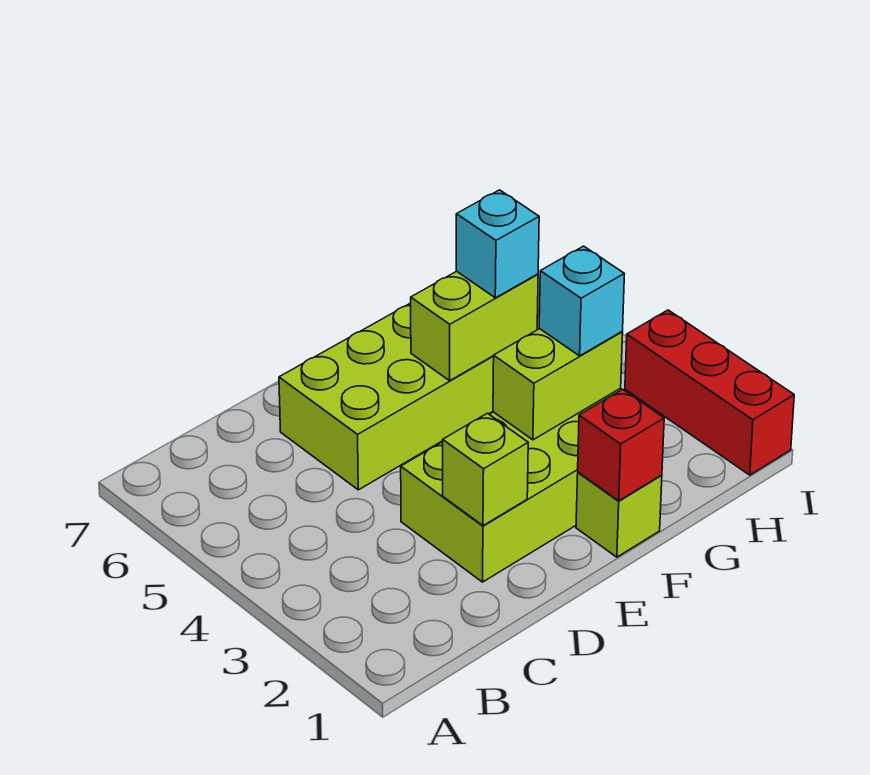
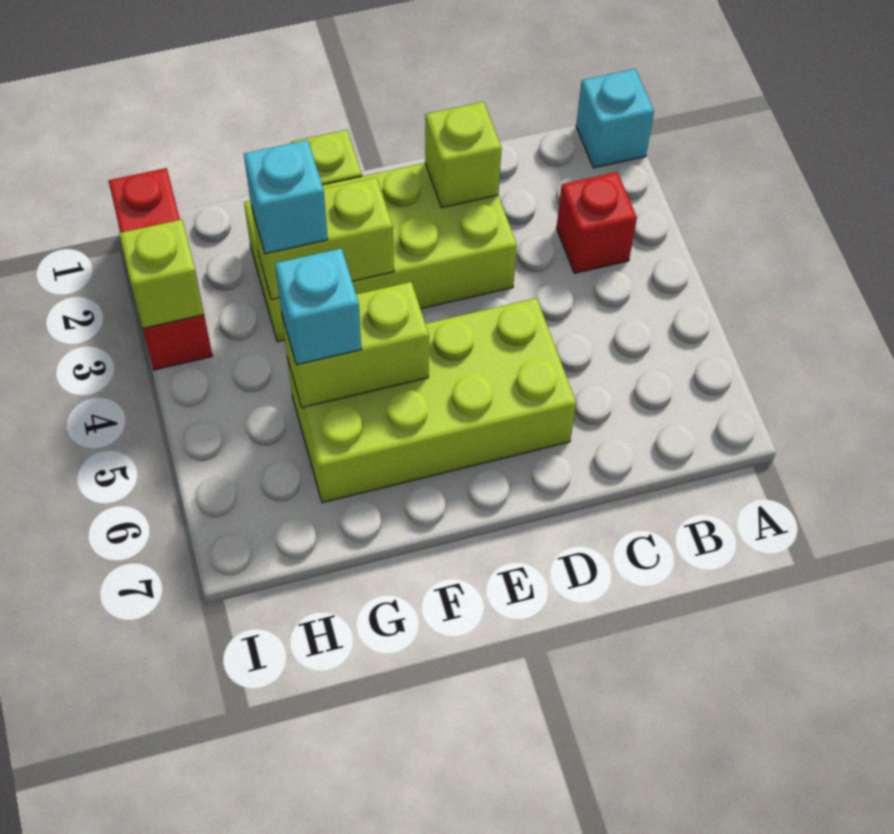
none -> cyan 1x1 brick [576,69,654,168]
red 1x1 brick [578,389,664,501] -> red 1x1 brick moved to [556,172,637,273]
none -> lime 1x1 brick [119,220,204,328]

